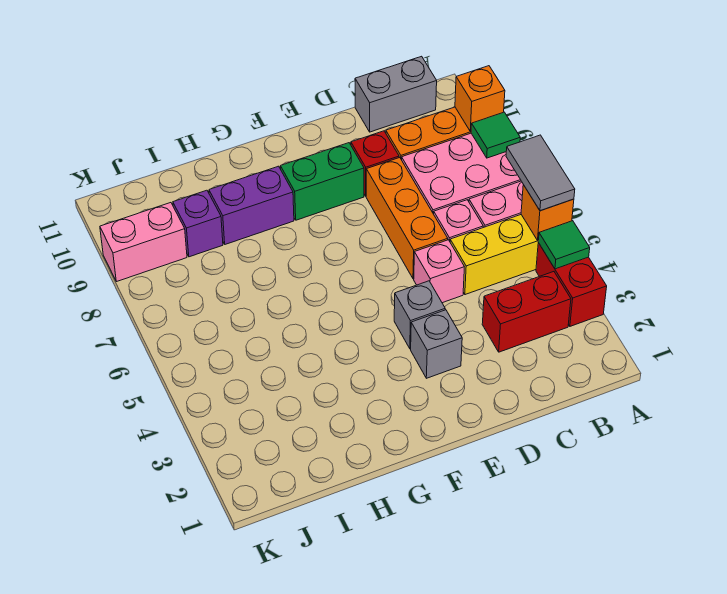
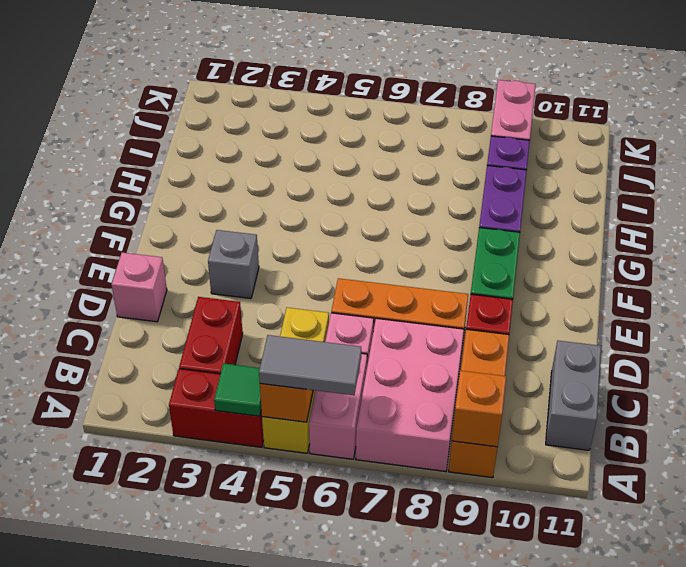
green 1x1 tile [471,112,520,158] -> none
pink 1x1 brick [414,240,464,303] -> pink 1x1 brick moved to [111,253,167,322]
grey 1x1 brick [394,281,445,349] -> none

